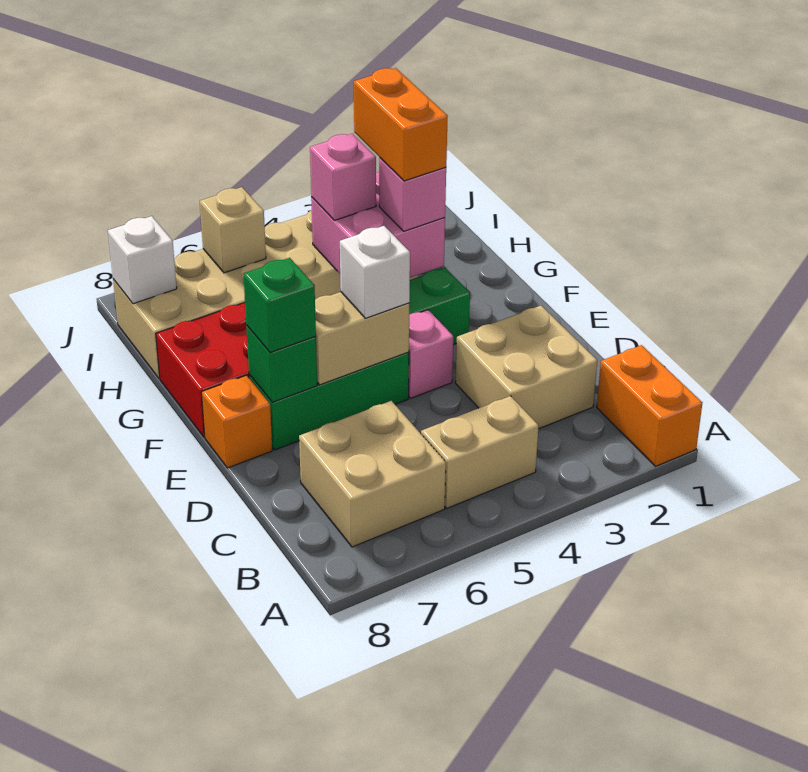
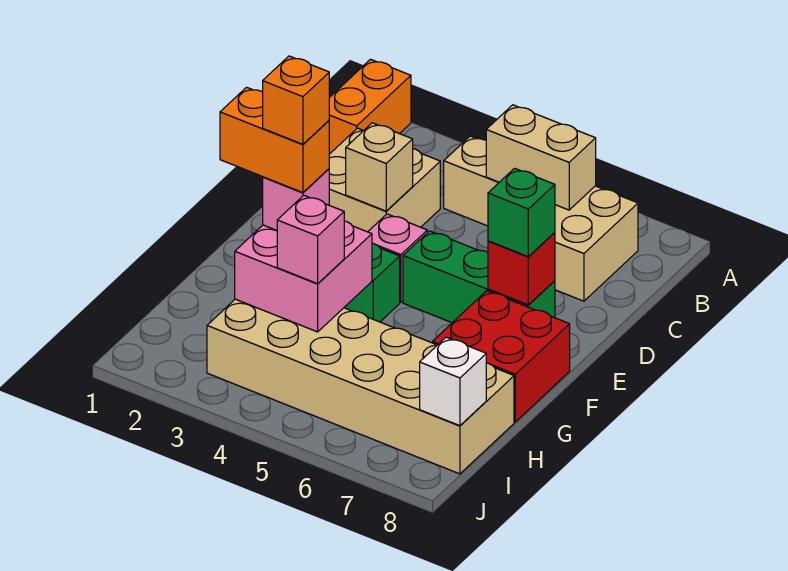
tan 1x2 brick [315,292,409,385] -> tan 1x2 brick moved to [486,105,596,210]
white 1x1 brick [340,226,410,318] -> none
green 1x1 brick [246,325,317,402] -> red 1x1 brick [488,233,555,305]
orange 1x1 brick [201,375,272,468] -> orange 1x1 brick moved to [263,56,329,144]
orange 1x2 brick [354,68,448,181] -> orange 1x2 brick turned to [220,87,329,193]
tan 1x1 brick [200,187,266,273] -> tan 1x1 brick moved to [346,123,413,211]

